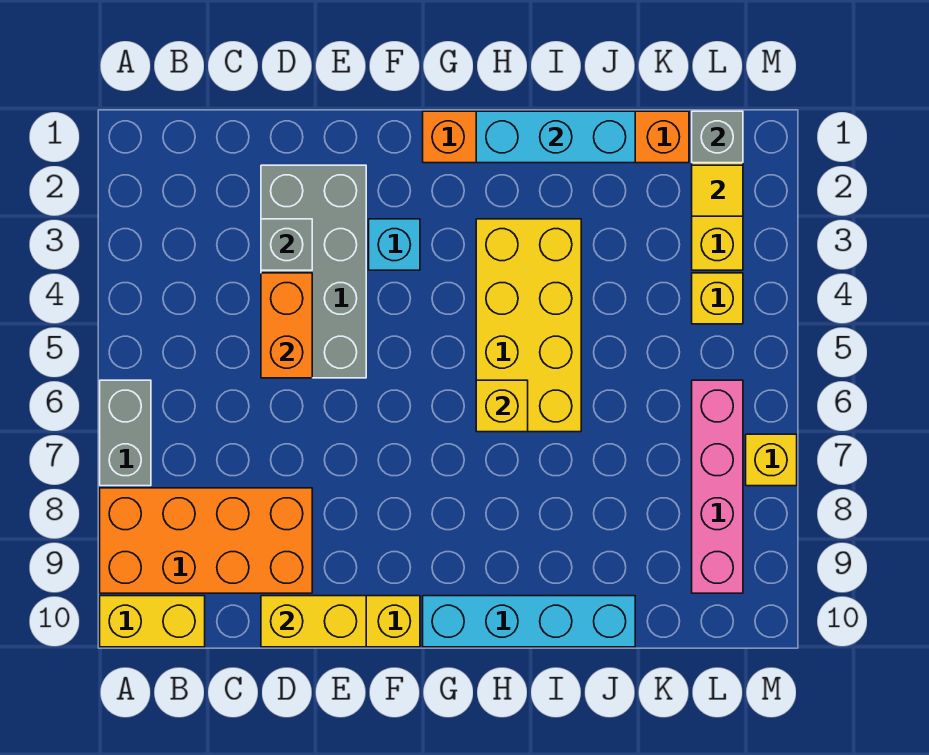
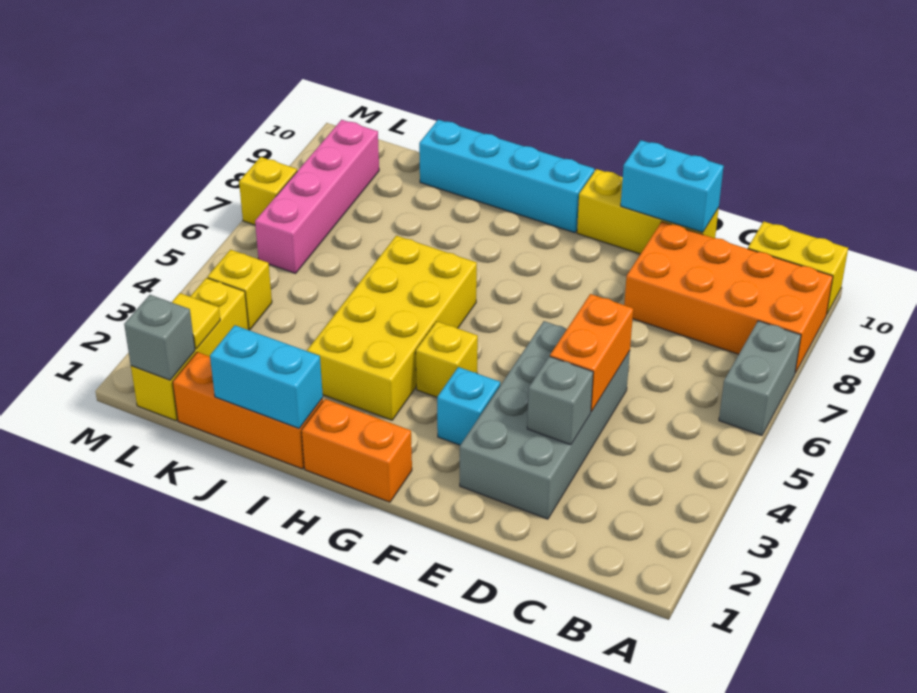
yellow 1x2 brick [261,596,366,647] -> cyan 1x2 brick [621,140,724,232]
cyan 1x3 brick [476,111,635,163] -> cyan 1x2 brick [210,325,323,428]
yellow 1x1 brick [476,380,528,432] -> yellow 1x1 brick moved to [416,321,478,397]

